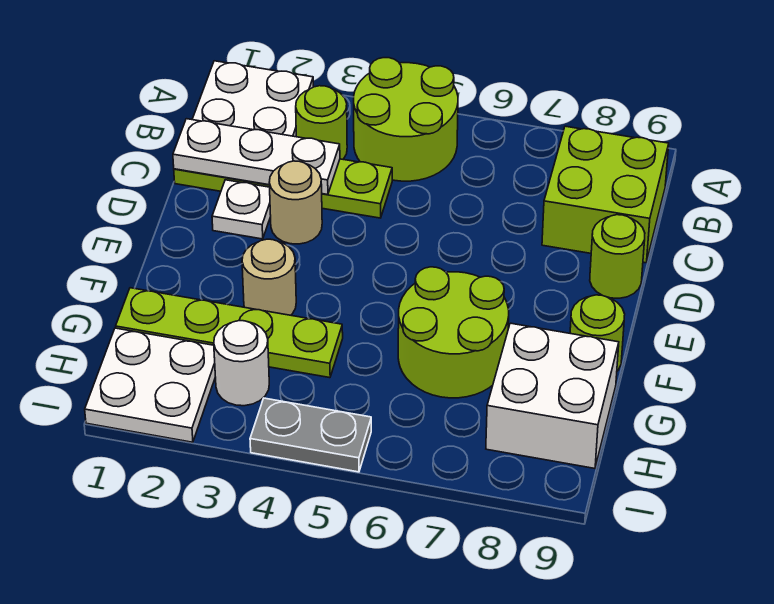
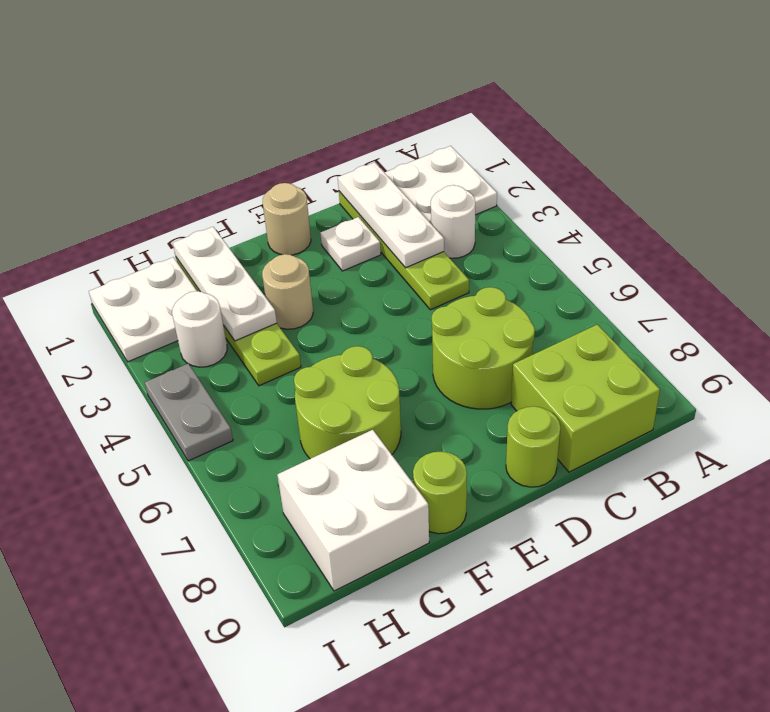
lime 2x2 round brick [354,58,458,181] -> lime 2x2 round brick moved to [432,287,535,409]
lime 1x1 round brick [296,86,347,159] -> white 1x1 round brick [431,185,475,258]
tan 1x1 round brick [269,161,322,244] -> tan 1x1 round brick moved to [263,183,311,255]
none -> white 1x3 plate [173,227,277,341]

